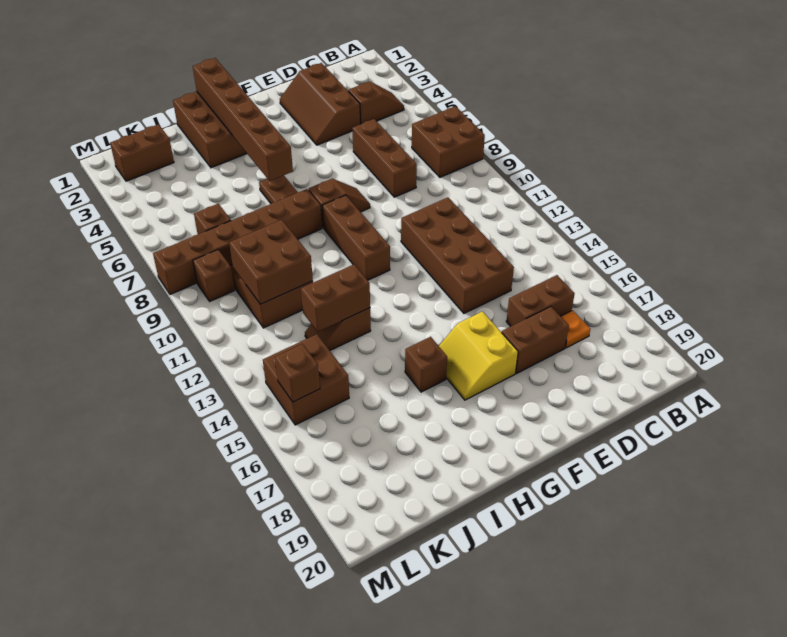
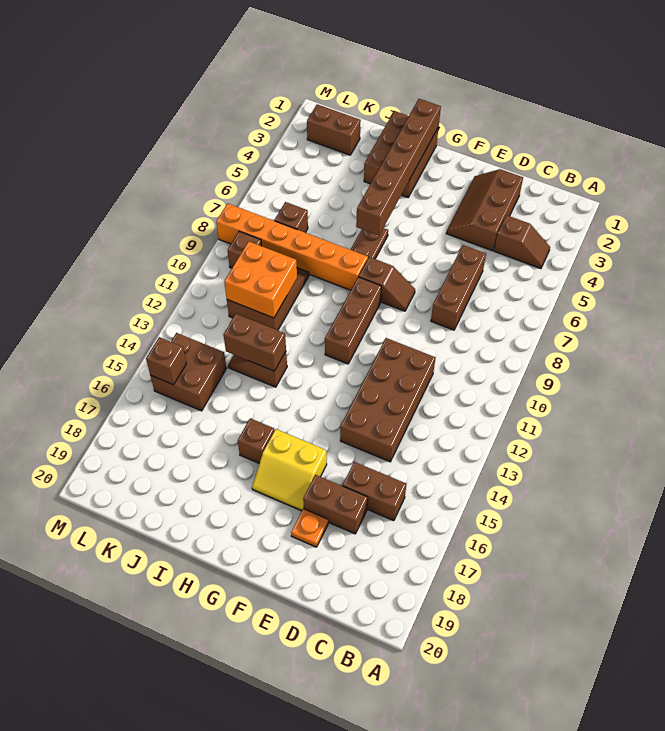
brown 2x2 brick [412,106,485,177] -> none
orange 1x1 plate [561,310,590,348] -> orange 1x1 plate moved to [291,509,328,547]
yellow 2x2 slope [439,311,518,400] -> yellow 2x2 slope turned to [252,429,327,511]
brown 1x6 brick [153,189,322,294] -> orange 1x6 brick [216,203,368,290]
brown 2x2 brick [229,220,313,304] -> orange 2x2 brick [224,242,297,318]

